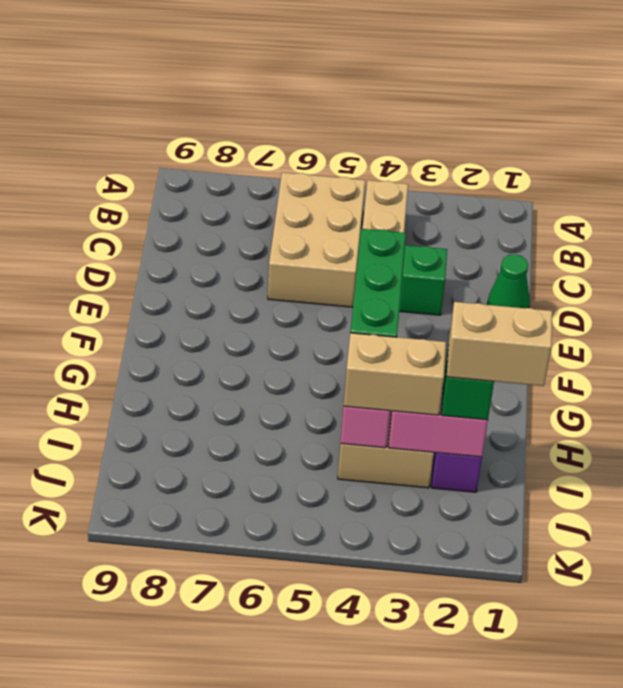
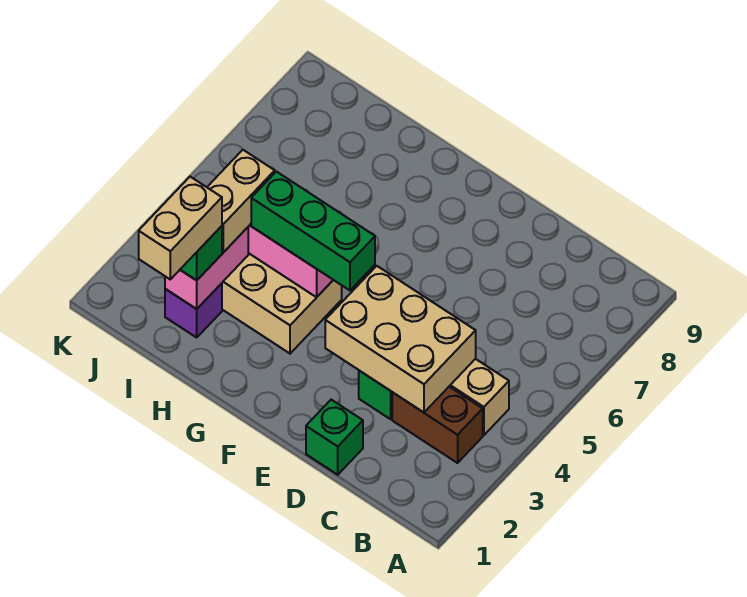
none -> brown 1x2 brick [392,387,483,463]
tan 2x3 brick [268,173,365,307] -> tan 2x3 brick moved to [325,266,476,412]
green 1x1 cone [487,254,530,308] -> green 1x1 brick [306,400,363,475]

